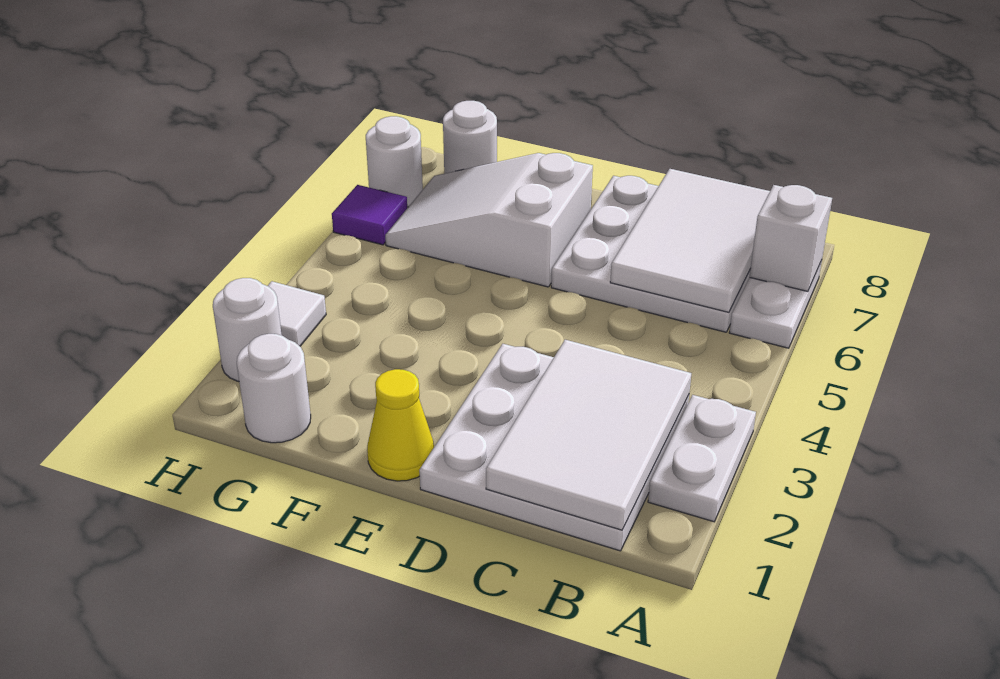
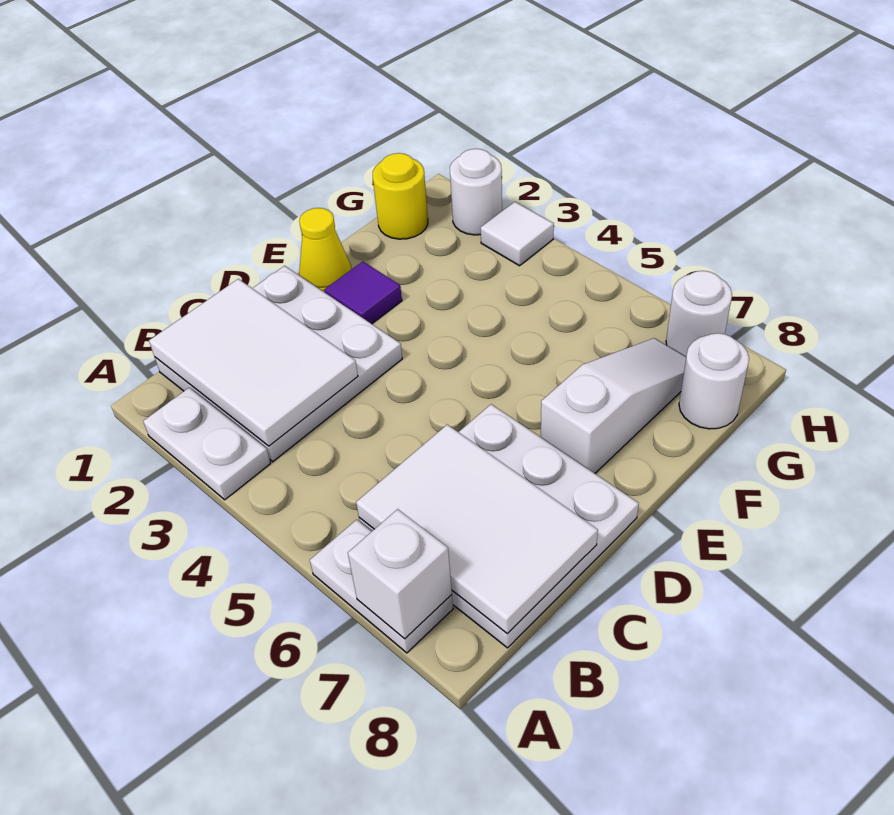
white 2x3 slope [385,153,593,287] -> white 1x3 slope [541,338,686,473]
white 1x1 round brick [237,334,311,443] -> yellow 1x1 round brick [373,153,428,239]
purple 1x1 tile [332,185,407,245] -> purple 1x1 tile moved to [324,262,402,324]

